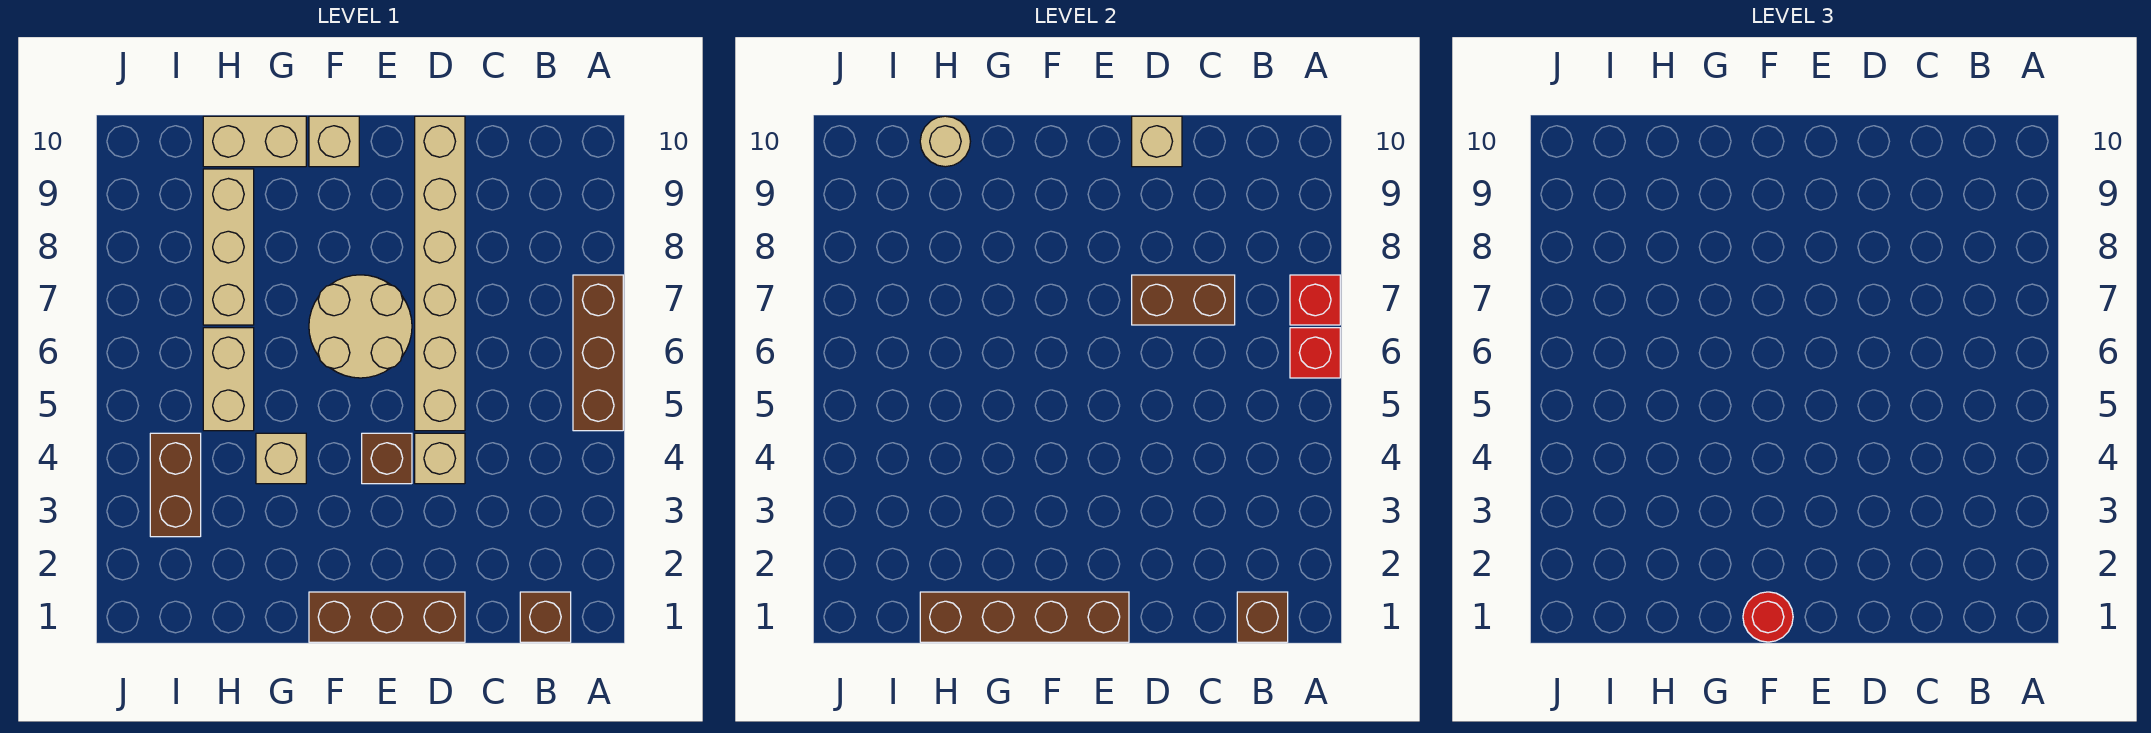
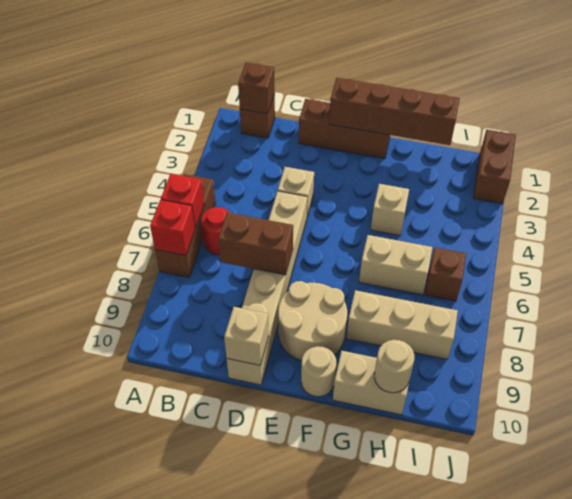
brown 1x1 brick [362,433,412,484] -> brown 1x1 brick moved to [425,247,466,301]
tan 2x2 round brick [309,275,412,378] -> tan 2x2 round brick moved to [278,281,347,361]
red 1x1 round brick [1743,592,1793,642] -> red 1x1 round brick moved to [201,207,230,255]
tan 1x1 brick [309,116,359,167] -> tan 1x1 round brick [301,346,336,397]
tan 1x2 brick [203,328,254,431] -> tan 1x2 brick turned to [359,235,432,295]
tan 1x3 brick [203,169,254,325] -> tan 1x3 brick turned to [346,290,458,359]
brown 1x2 brick [150,433,201,537] -> brown 1x2 brick moved to [473,129,516,204]

